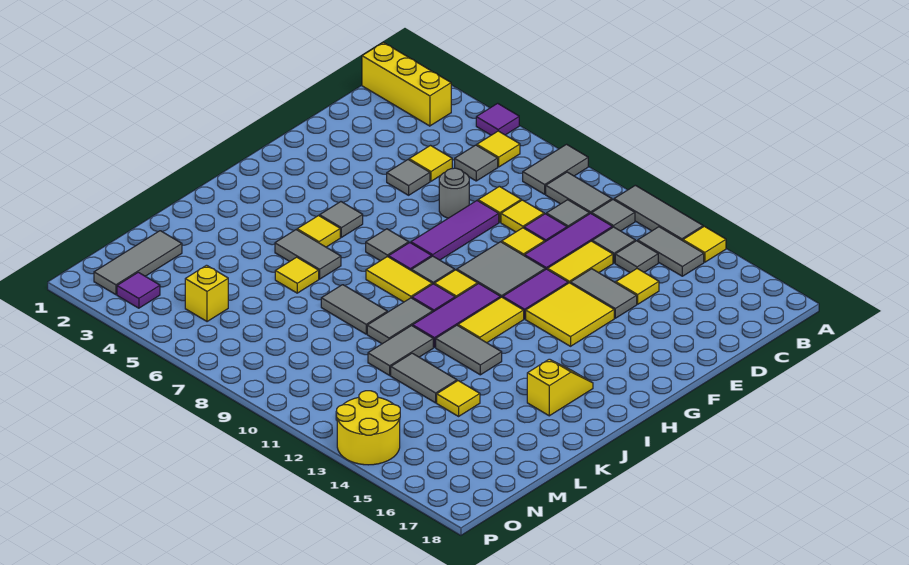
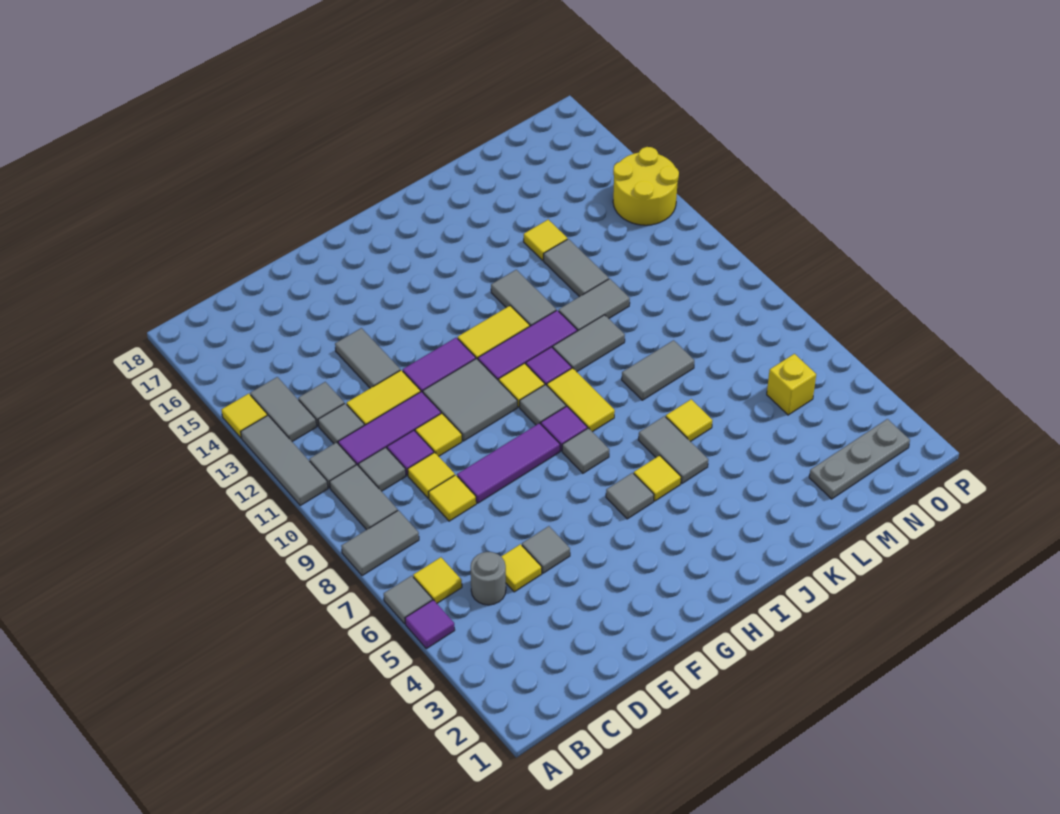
yellow 1x3 brick [362,42,451,126] -> none
grey 1x1 tile [455,145,498,181] -> grey 1x1 tile moved to [384,576,432,624]
yellow 1x1 tile [616,269,659,304] -> none
grey 1x1 round brick [439,168,469,218] -> grey 1x1 round brick moved to [471,552,506,605]
yellow 2x2 tile [526,283,614,346] -> none
yellow 1x2 slope [527,359,593,416] -> none
grey 1x2 tile [321,285,387,334] -> grey 1x2 tile turned to [622,340,694,400]
grey 1x3 tile [94,231,182,295] -> grey 1x3 plate [809,419,910,499]
purple 1x1 tile [117,272,160,308] -> none

